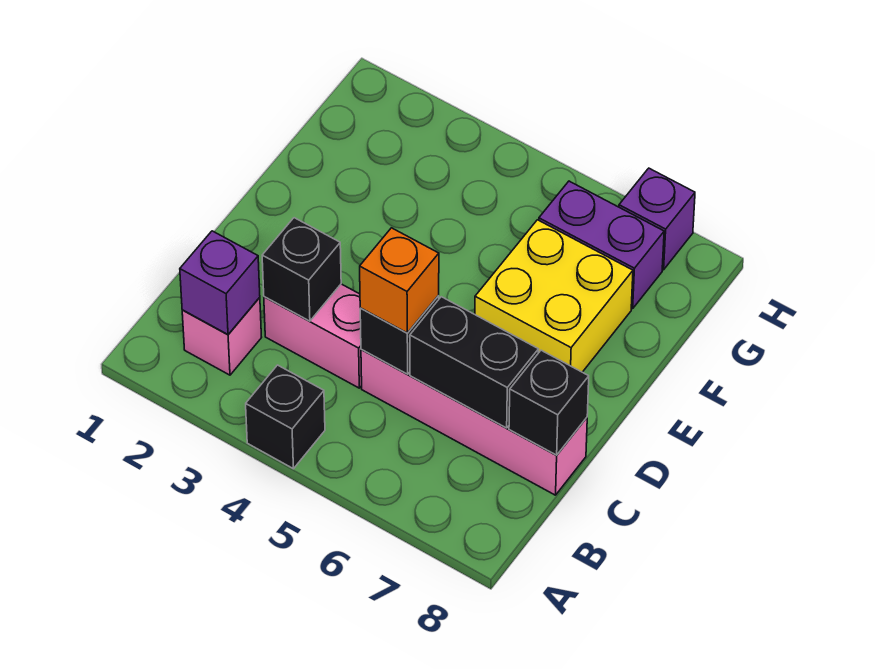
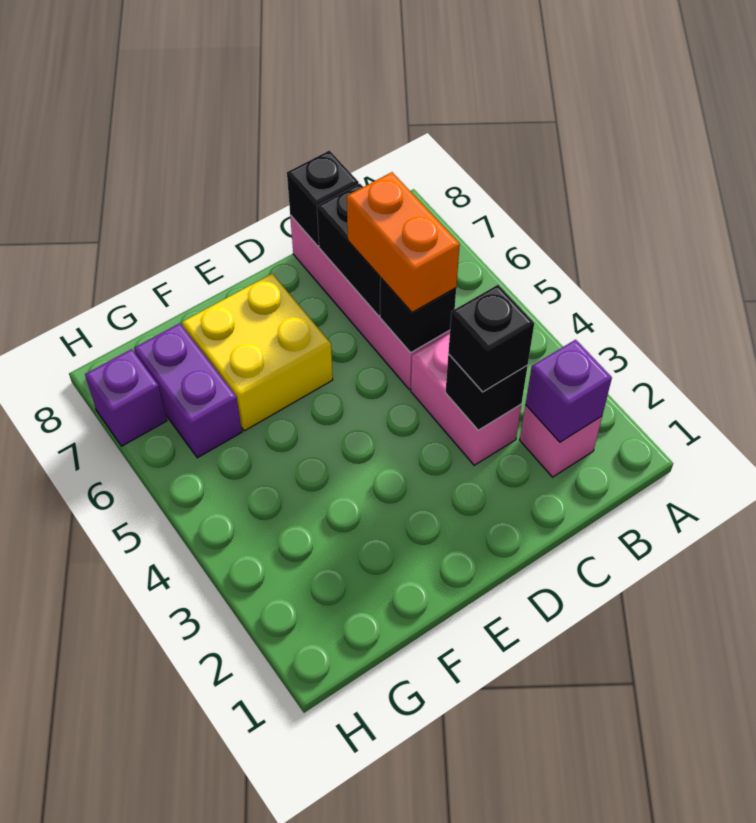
black 1x1 brick [246,365,325,469] -> black 1x1 brick moved to [448,285,534,392]
orange 1x1 brick [360,228,439,333] -> orange 1x2 brick [347,172,460,313]

